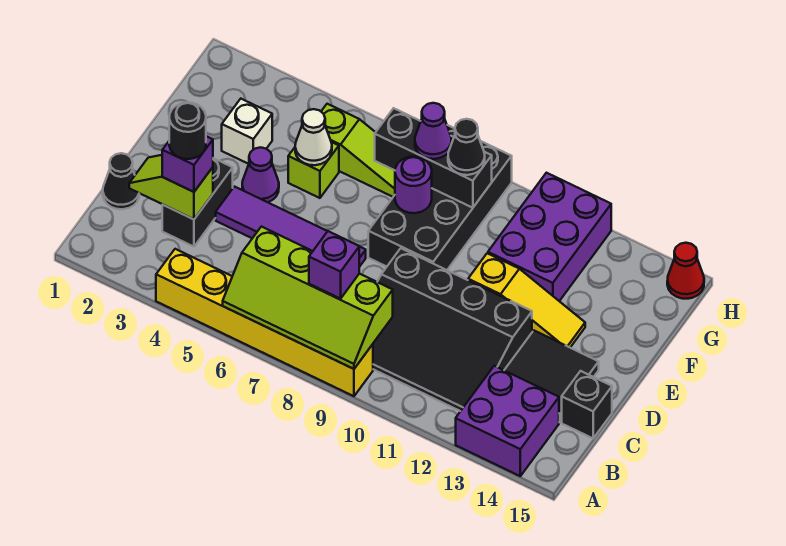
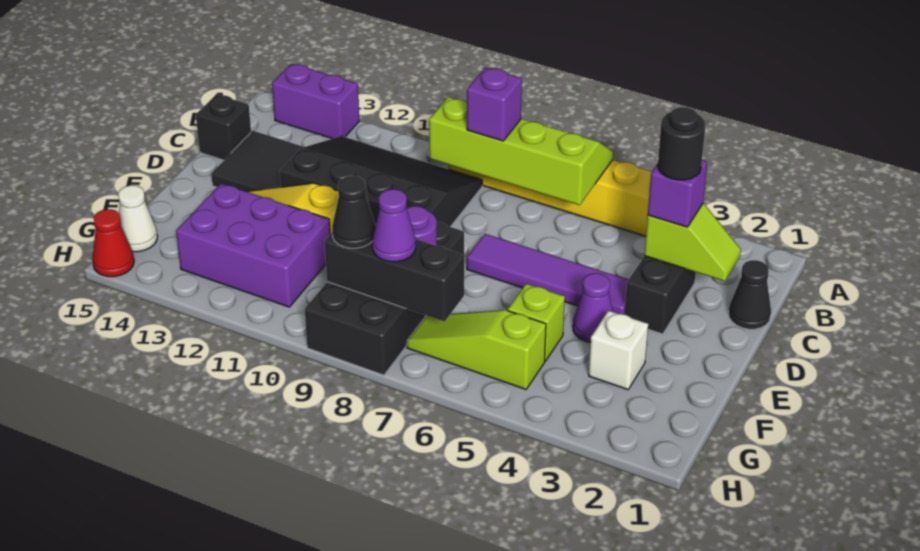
purple 2x2 brick [456,366,559,476] -> purple 1x2 brick [272,64,359,139]
white 1x1 cone [295,109,332,165] -> white 1x1 cone moved to [118,185,158,252]
purple 2x3 brick [488,173,611,301] -> purple 2x3 brick turned to [176,184,330,307]

